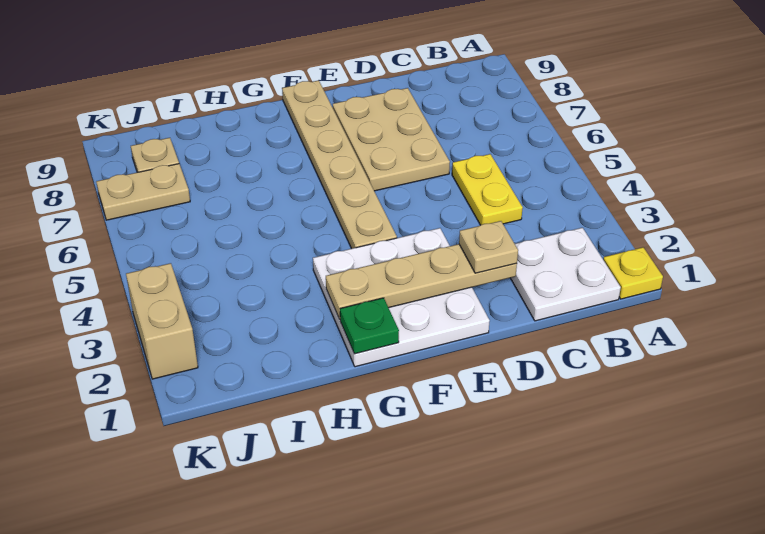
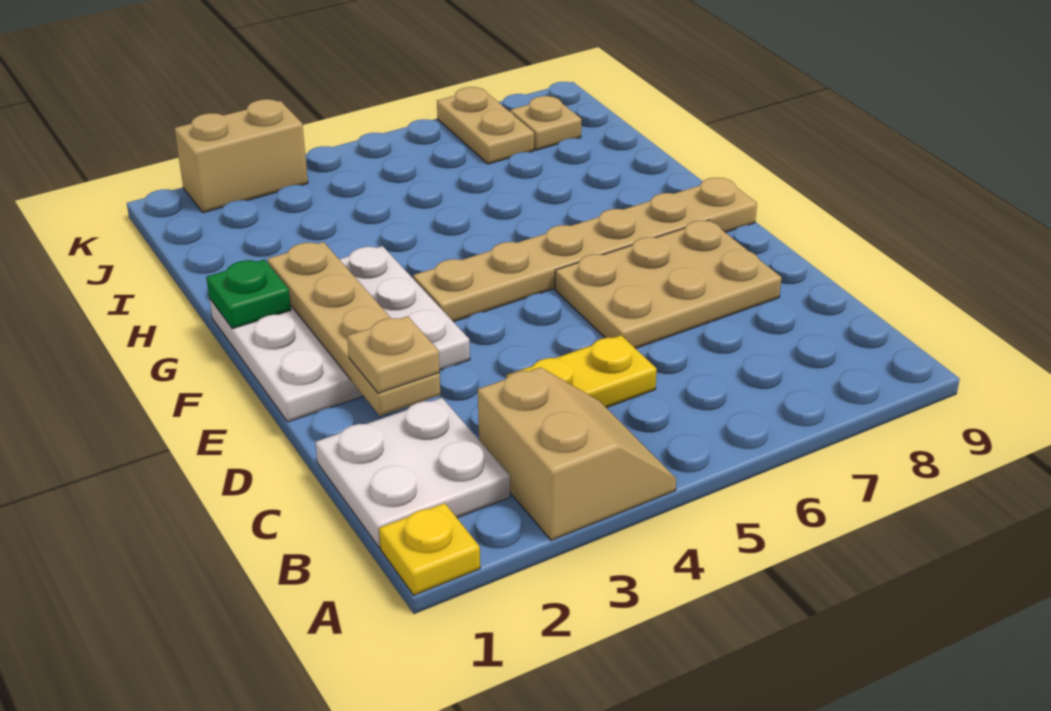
none -> tan 2x2 slope [478,367,676,540]

